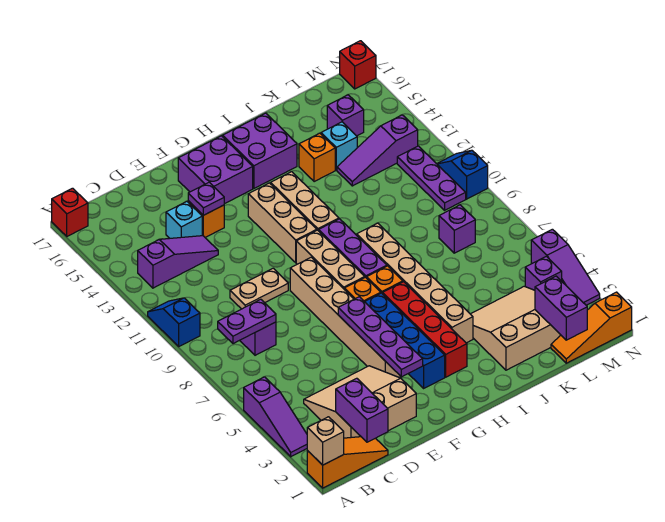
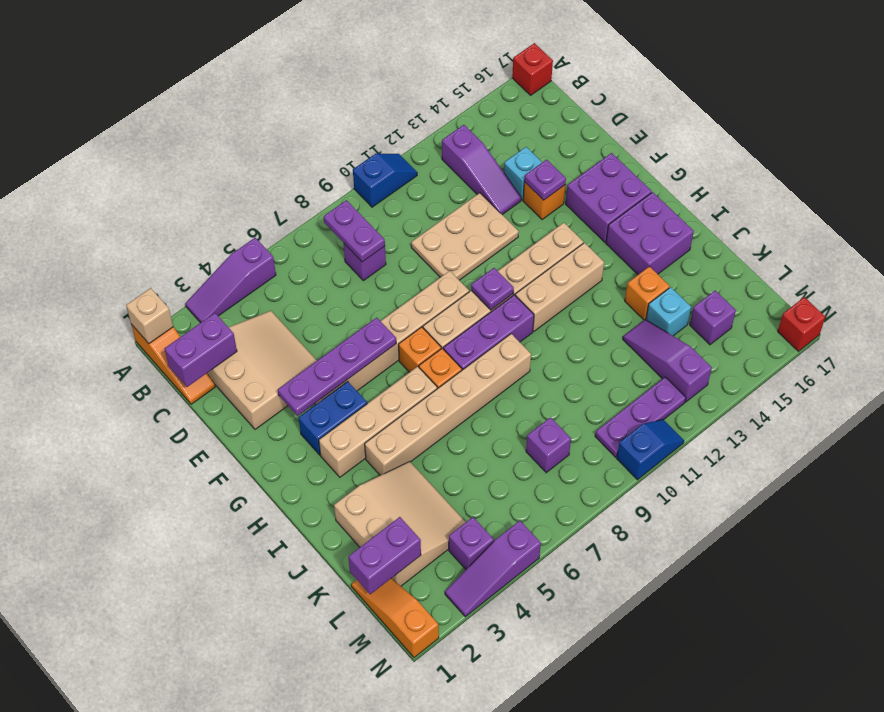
tan 1x2 plate [230,268,288,309] -> tan 2x3 plate [411,193,519,280]
blue 1x4 brick [365,293,445,388] -> blue 1x2 brick [299,381,367,455]
none -> purple 1x1 plate [471,268,514,310]
red 1x4 brick [383,282,467,377] -> tan 1x4 brick [319,367,437,477]

